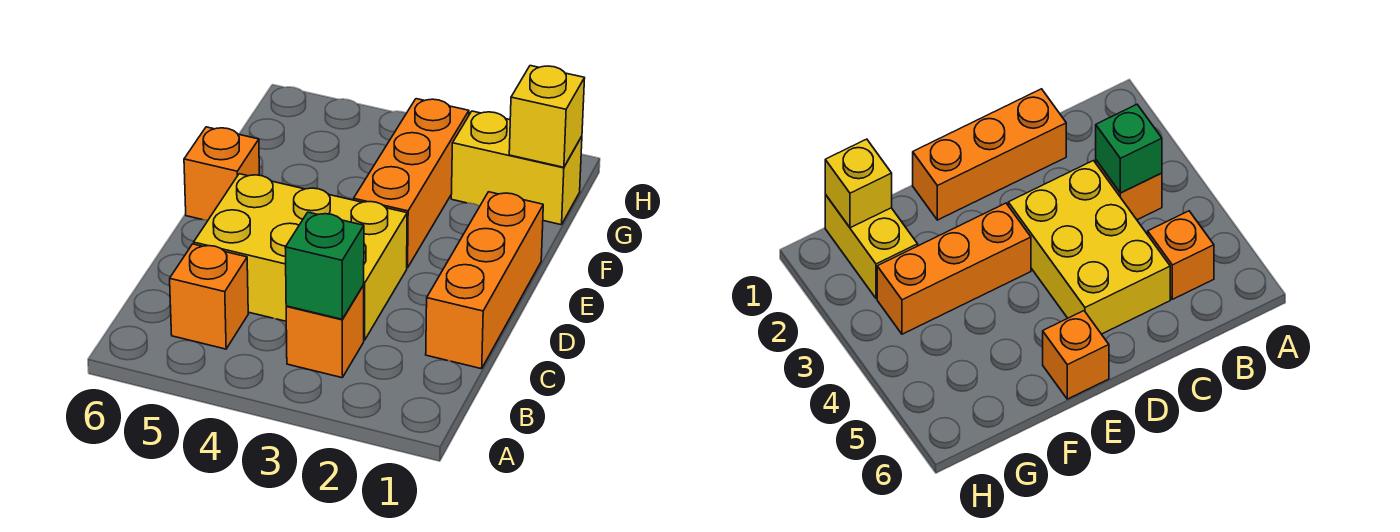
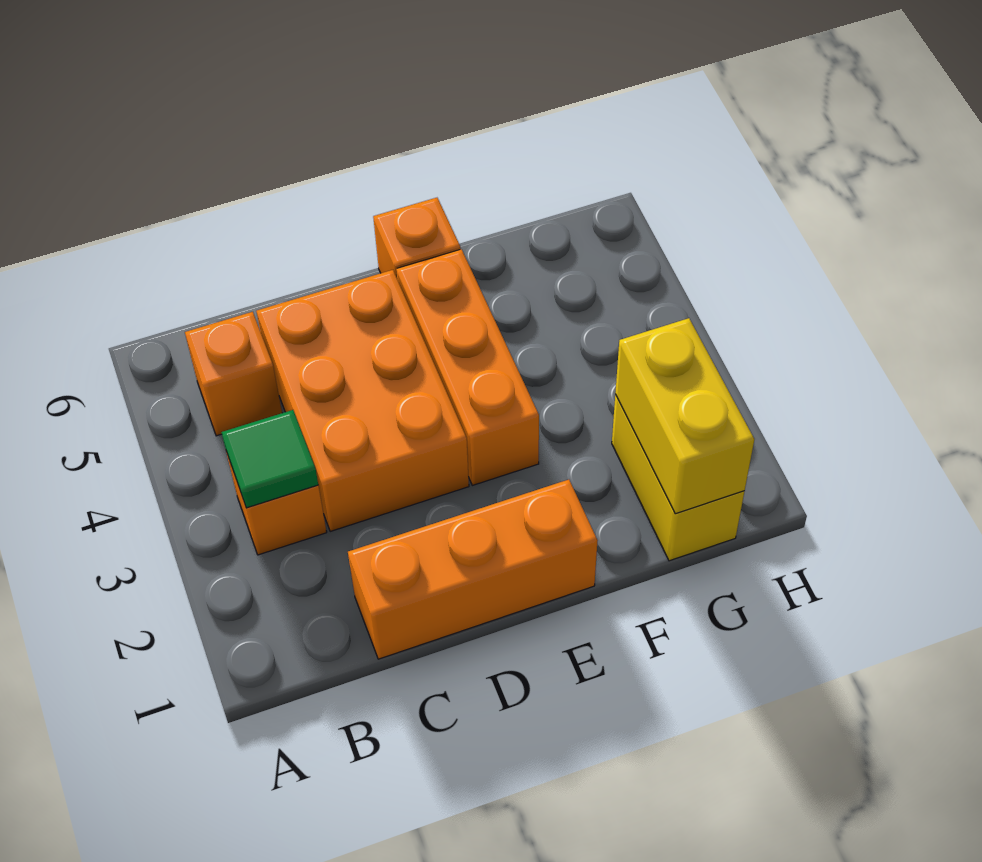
green 1x1 brick [285,212,364,319] -> green 1x1 tile [221,410,318,508]
yellow 2x3 brick [194,174,407,340] -> orange 2x3 brick [256,270,469,531]
orange 1x3 brick [354,99,469,268] -> orange 1x3 brick turned to [396,249,539,485]
yellow 1x1 brick [509,66,585,167] -> yellow 1x2 brick [615,318,754,514]

